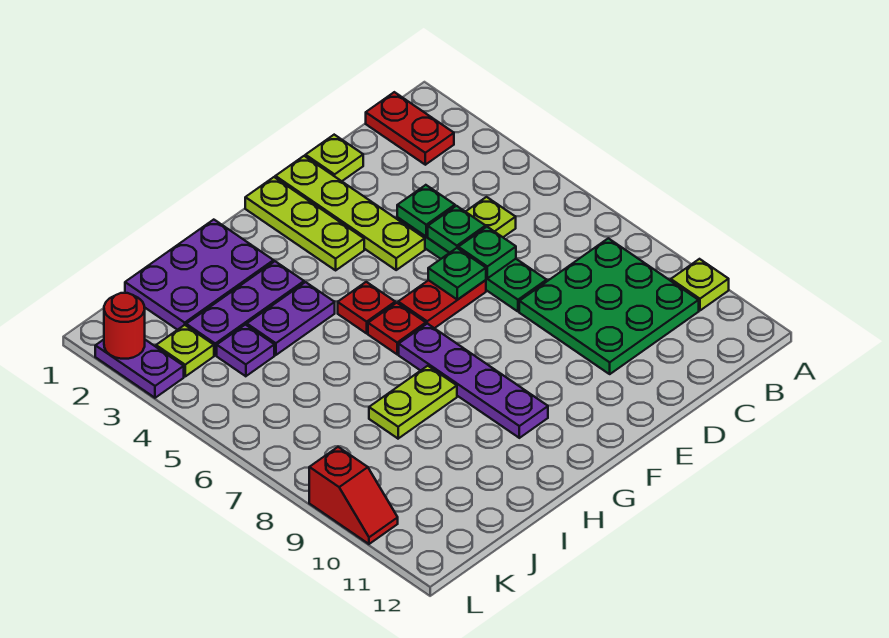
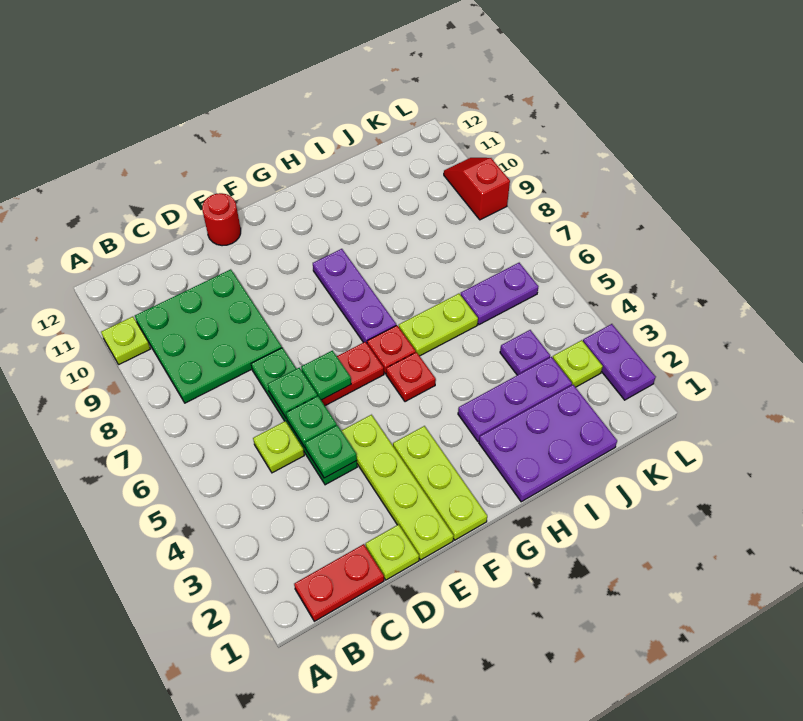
red 1x2 plate [366,92,454,165] -> red 1x2 plate turned to [294,544,384,621]
purple 1x4 plate [399,324,548,438] -> purple 1x3 plate [313,249,396,343]
purple 1x2 plate [247,282,335,355] -> purple 1x2 plate moved to [461,263,538,325]
lime 1x2 plate [369,366,457,439] -> lime 1x2 plate moved to [399,294,478,356]
red 1x1 round brick [104,293,145,359] -> red 1x1 round brick moved to [202,193,241,246]

